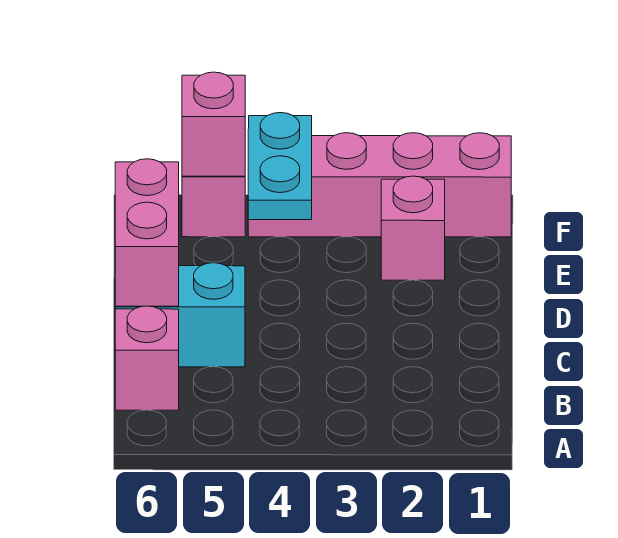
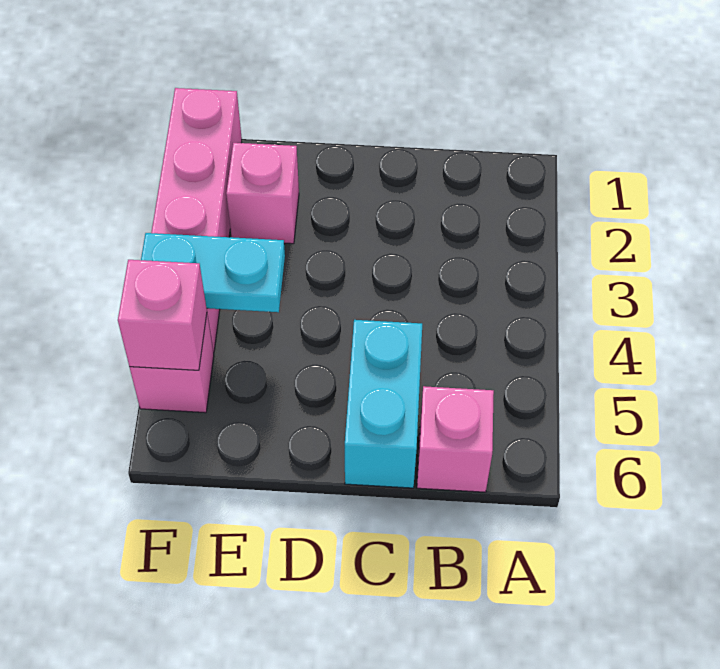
pink 1x2 brick [115,159,179,306] -> none

